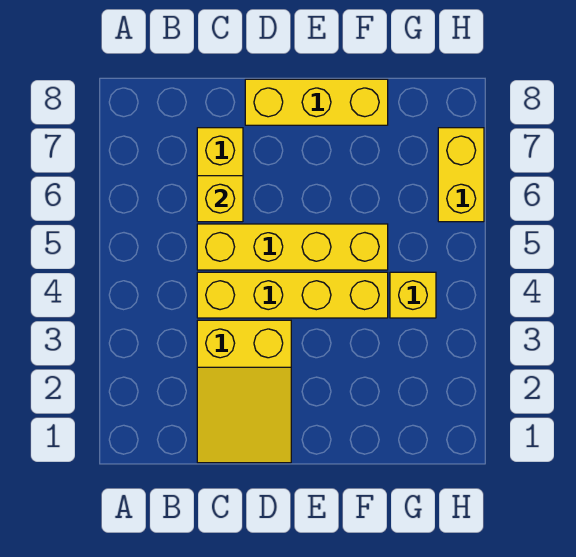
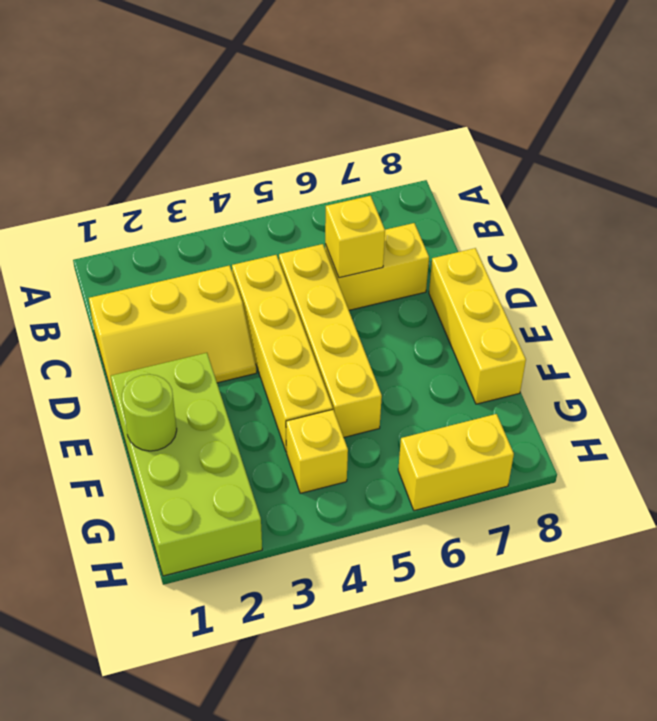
yellow 2x3 slope [197,320,291,463] -> yellow 2x3 slope turned to [89,266,257,404]
none -> lime 2x4 brick [111,353,262,576]
none -> lime 1x1 round brick [122,374,177,451]

